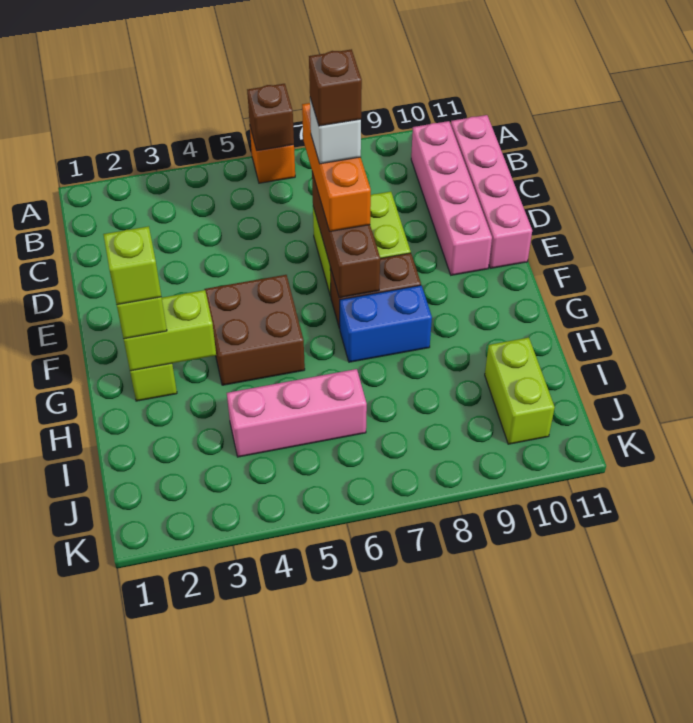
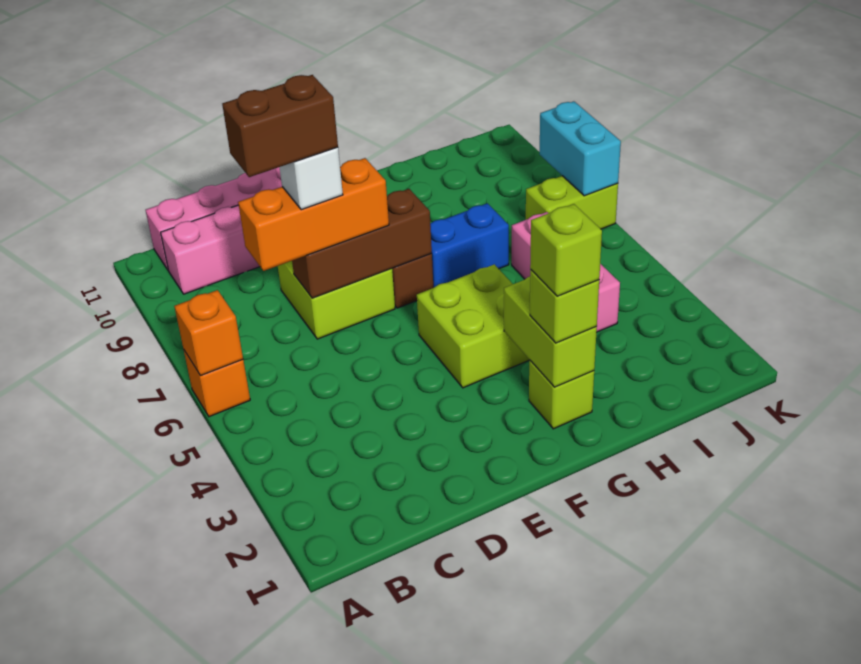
brown 1x1 brick [247,84,294,151] -> orange 1x1 brick [174,290,243,376]
brown 1x1 brick [309,49,362,126] -> brown 1x2 brick [222,75,338,177]
brown 2x2 brick [204,275,305,385] -> lime 2x2 brick [417,264,530,388]
blue 1x2 brick [340,285,432,362] -> blue 1x2 brick turned to [430,203,509,288]
lime 1x2 brick [485,338,555,444] -> lime 1x2 brick moved to [526,176,618,229]
none -> cyan 1x2 brick [540,101,621,196]

